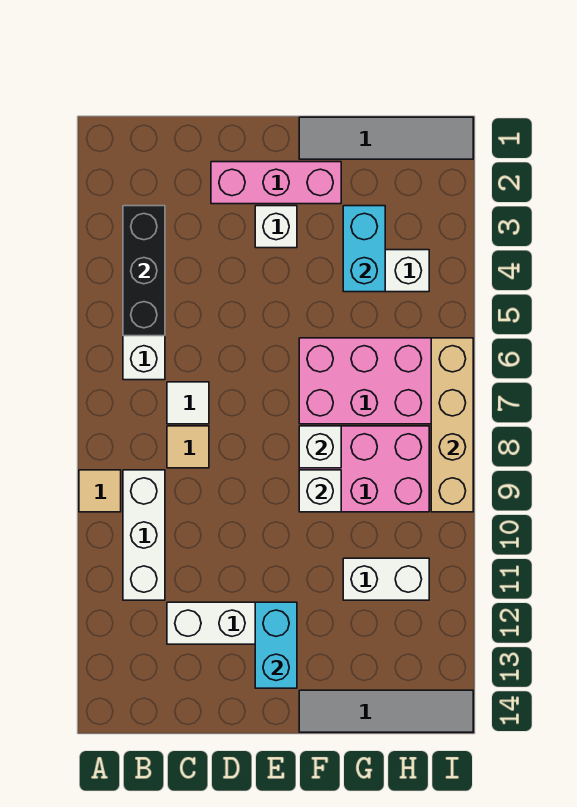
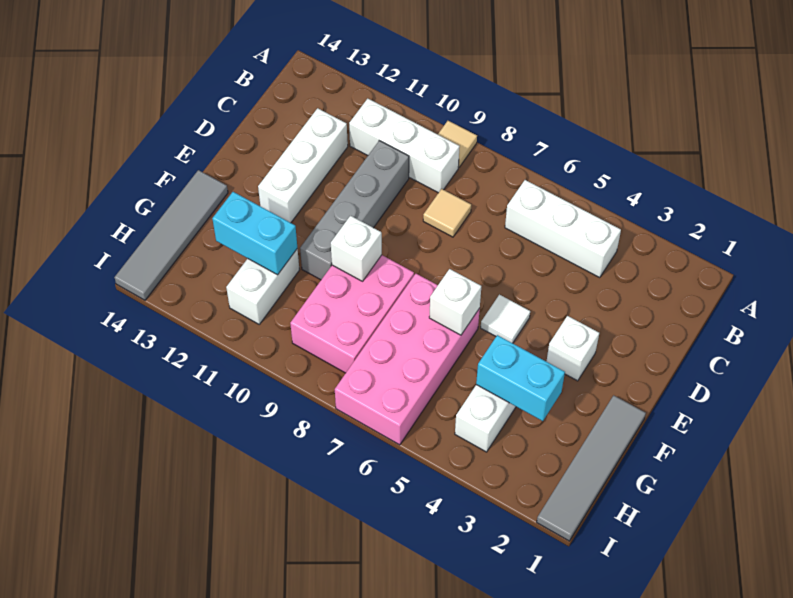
black 1x3 brick [123,206,165,336] -> none
white 1x1 tile [167,382,209,424] -> white 1x1 tile moved to [481,295,530,343]
none -> grey 1x4 brick [300,141,409,280]
pink 1x3 brick [211,162,341,204] -> none
cyan 1x2 brick [255,602,297,688] -> cyan 1x2 brick moved to [212,192,297,275]
white 1x1 brick [299,426,341,468] -> white 1x1 brick moved to [429,269,481,335]
tan 1x4 brick [431,338,473,512] -> none

